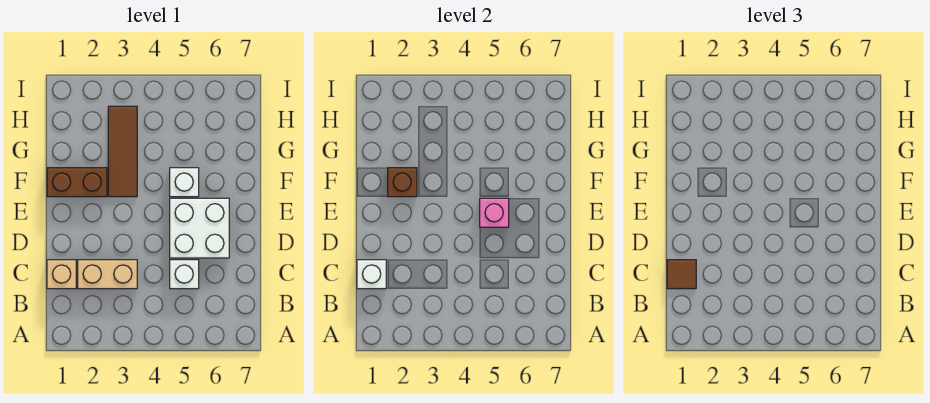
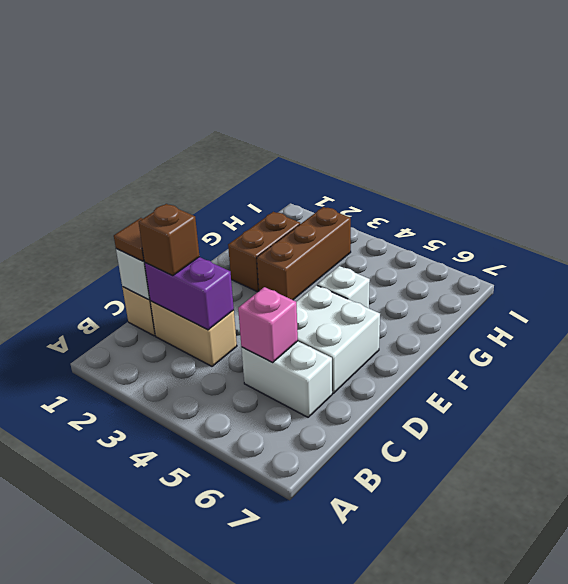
none -> purple 1x2 brick [145,257,234,330]
white 1x1 brick [170,260,199,289] -> white 1x2 brick [241,341,332,417]
pink 1x1 brick [480,198,509,227] -> pink 1x1 brick moved to [238,287,298,363]
brown 1x2 brick [47,168,107,197] -> brown 1x2 brick turned to [228,212,300,292]
brown 1x1 brick [388,168,417,197] -> brown 1x1 brick moved to [139,204,199,276]
brown 1x3 tile [108,106,137,197] -> brown 1x3 brick [257,207,351,300]

